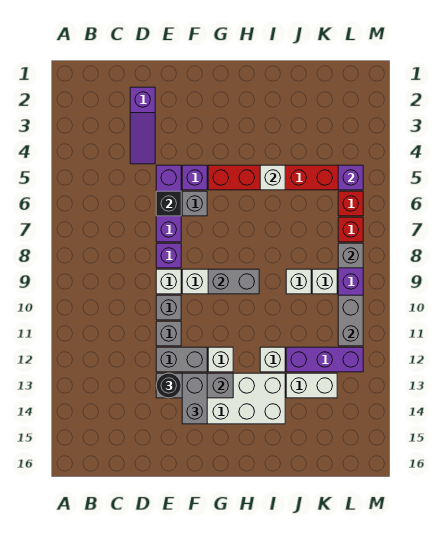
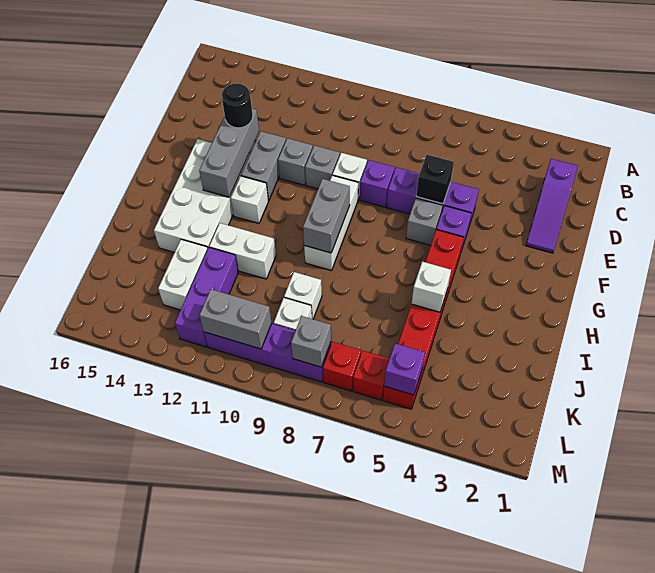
purple 1x3 slope [130,87,155,164] -> purple 1x3 slope turned to [526,159,578,253]
grey 1x2 brick [182,373,207,424] -> none
white 1x1 brick [260,347,285,372] -> white 1x2 brick [209,223,276,279]

